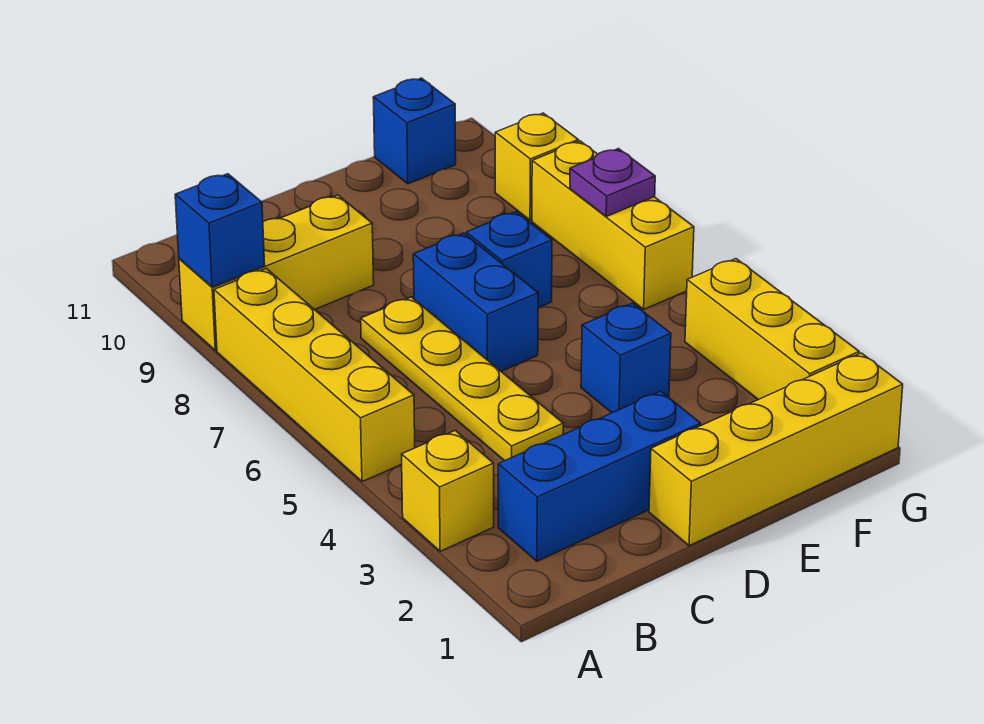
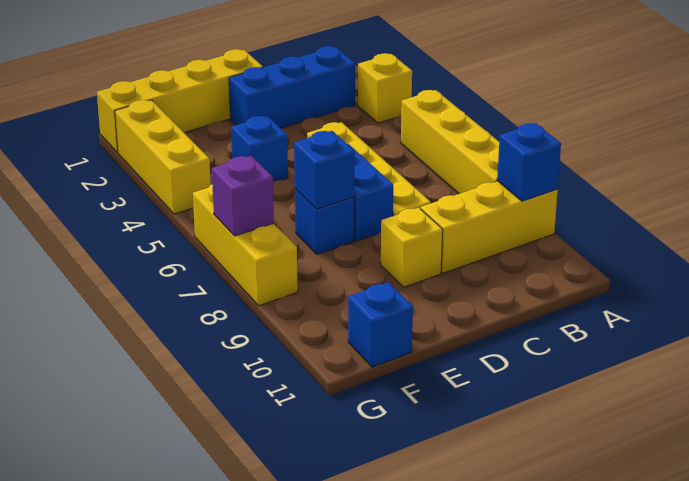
none -> blue 1x1 brick [294,131,354,209]
purple 1x1 plate [570,149,655,217] -> purple 1x1 brick [212,156,274,236]
yellow 1x1 brick [495,113,578,220] -> yellow 1x1 brick moved to [381,208,443,287]

